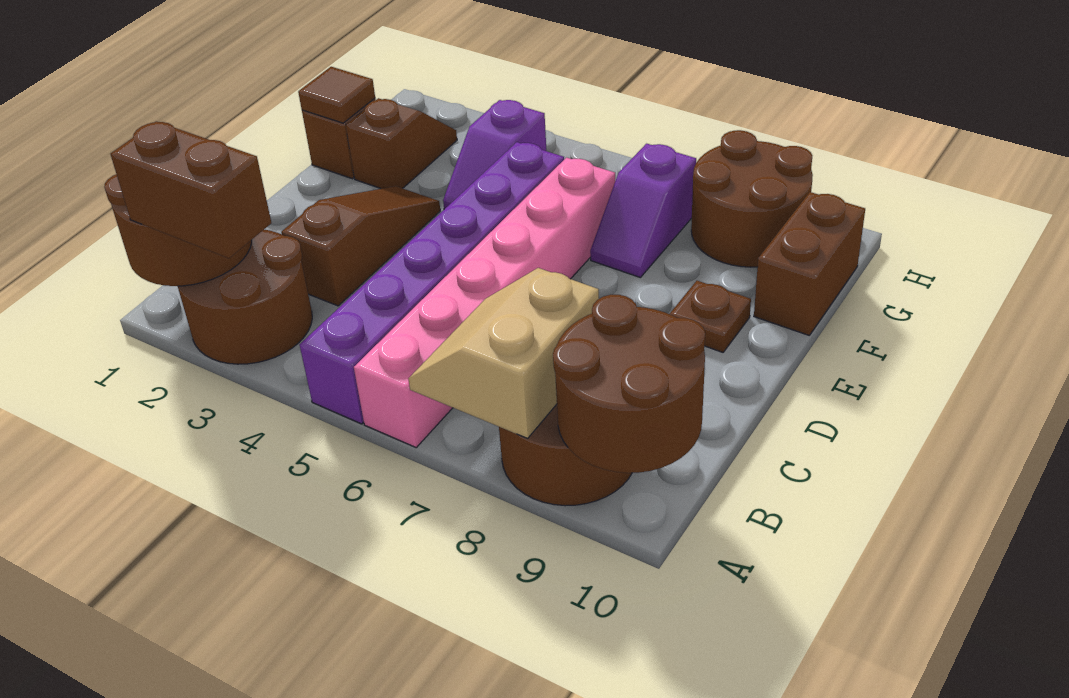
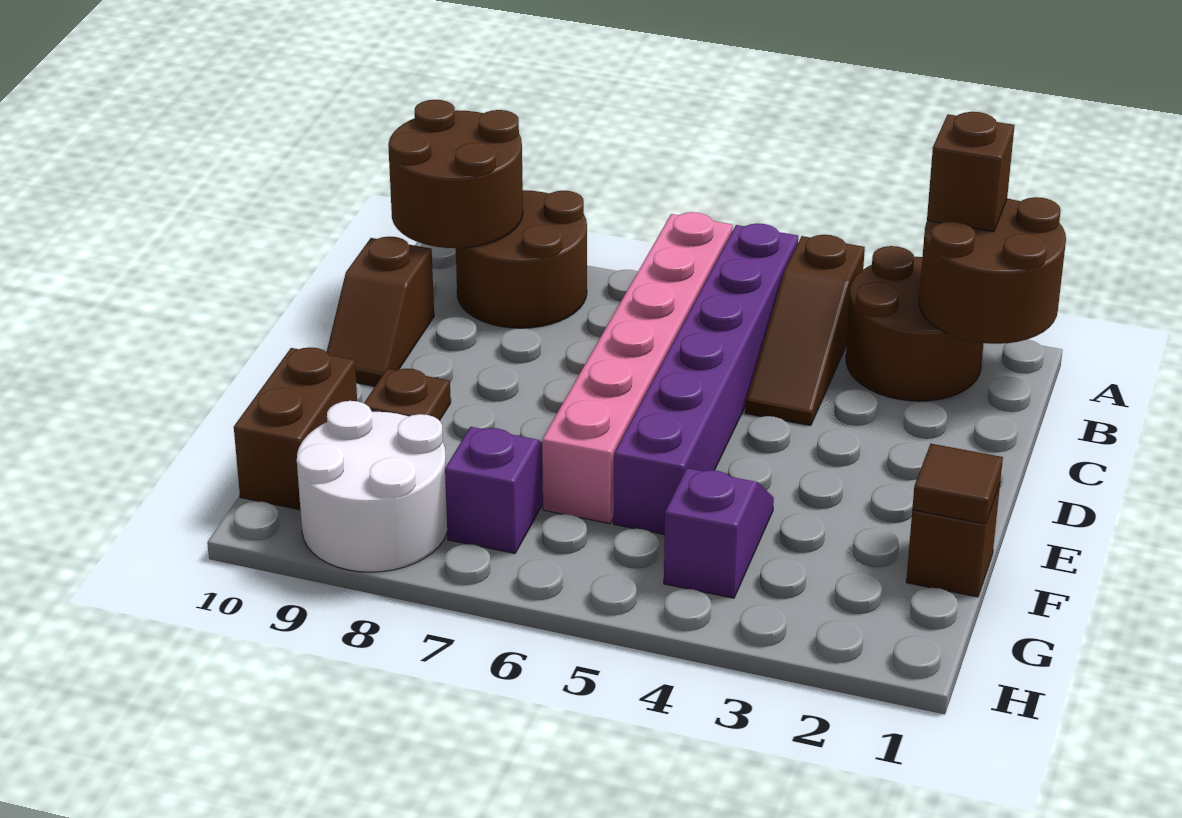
brown 1x2 brick [111,121,271,258] -> brown 1x1 brick [927,112,1015,232]
tan 2x2 slope [408,268,599,439] -> none
brown 1x3 slope [281,186,440,306] -> brown 1x3 slope moved to [746,235,865,425]
brown 1x2 slope [346,98,457,189] -> brown 1x2 slope moved to [327,237,434,386]
brown 2x2 round brick [691,130,813,267] -> white 2x2 round brick [297,401,447,572]

